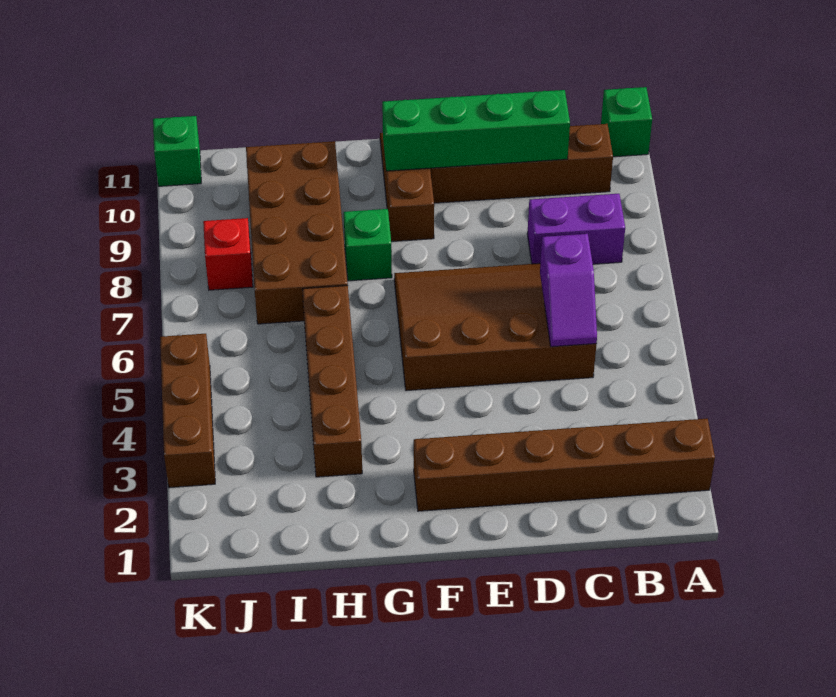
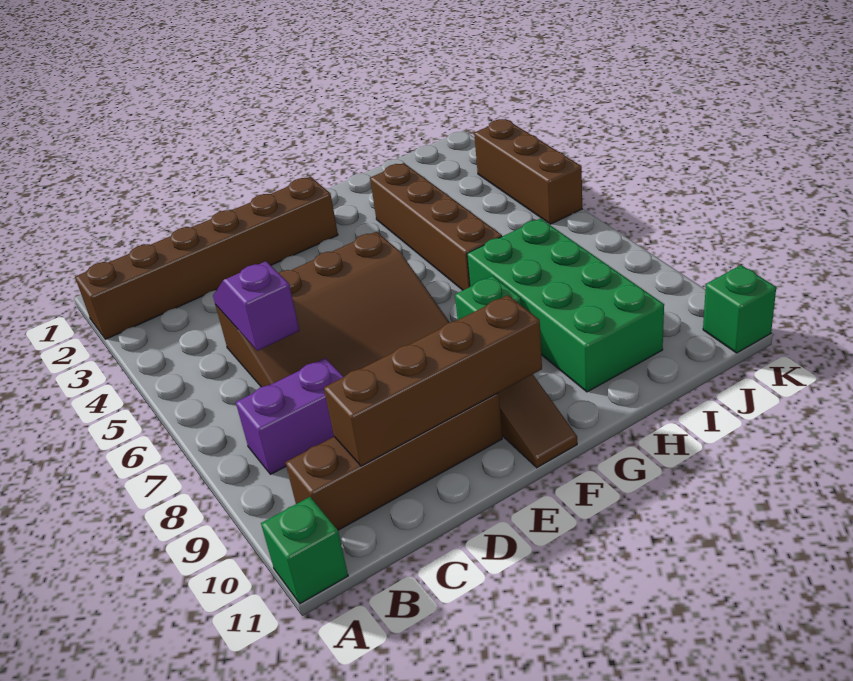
green 1x4 brick [382,90,570,171] -> brown 1x4 brick [324,295,542,466]
brown 2x4 brick [246,141,348,324] -> green 2x4 brick [467,218,664,392]
red 1x1 brick [203,218,253,290] -> none

